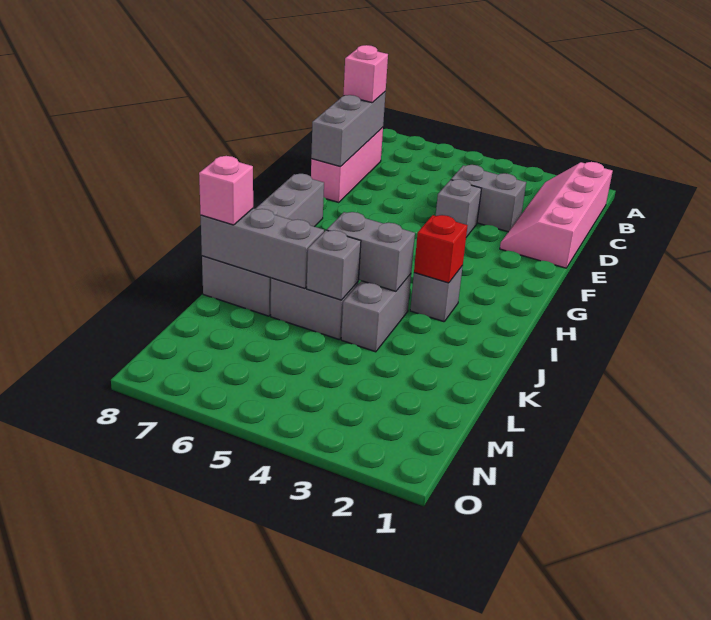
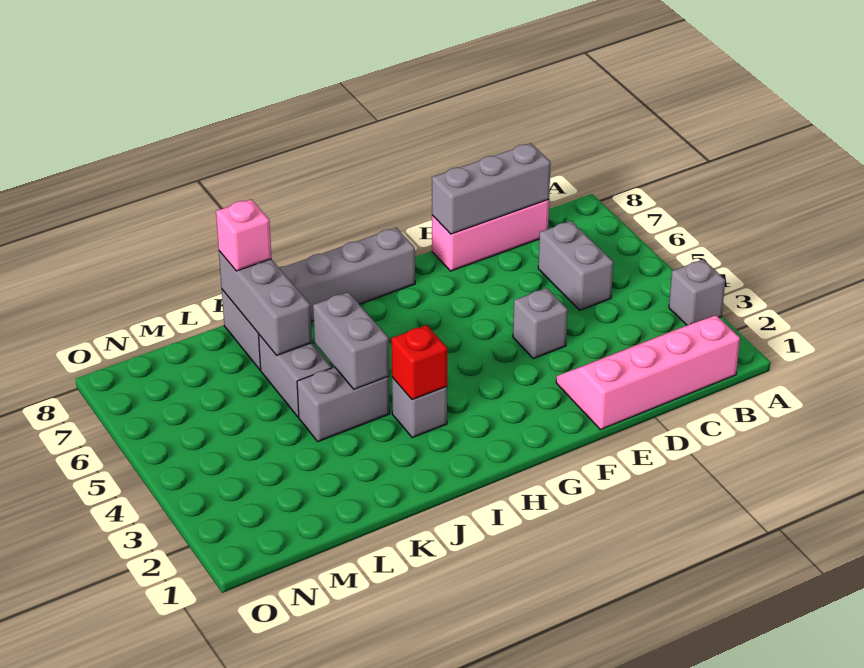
pink 1x1 brick [343,45,388,103] -> none
grey 1x2 brick [451,165,526,232] -> grey 1x2 brick moved to [538,221,613,310]
grey 1x1 brick [307,230,361,300] -> grey 1x1 brick moved to [669,259,725,325]

